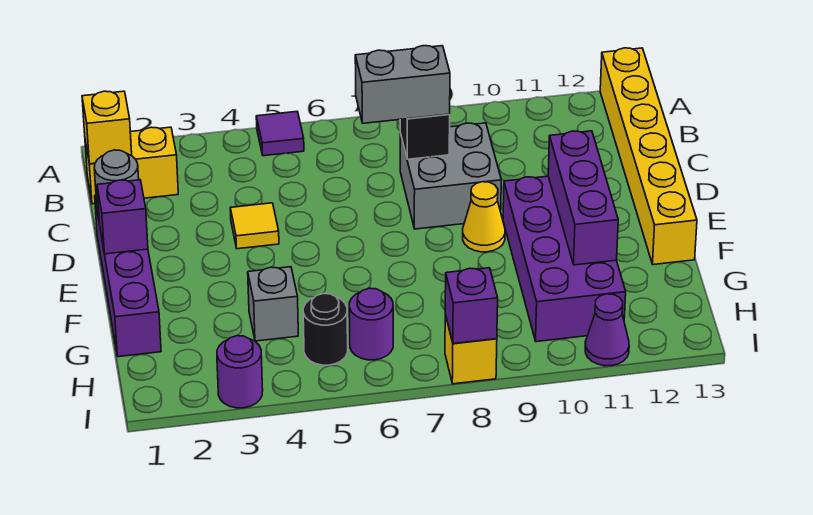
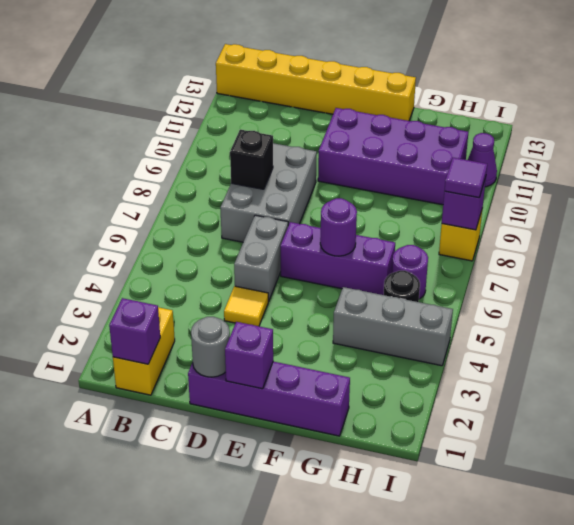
purple 1x1 tile [256,112,304,156] -> purple 1x1 tile moved to [445,158,487,198]
yellow 1x1 brick [82,91,132,164] -> purple 1x1 brick [109,298,160,364]
grey 1x2 brick [355,46,450,123] -> grey 1x2 brick moved to [234,215,288,302]
grey 2x2 brick [400,123,501,229] -> grey 2x3 brick [220,143,317,242]
yellow 1x1 cone [463,182,505,252] -> none
purple 1x3 brick [548,131,618,265] -> purple 1x3 brick moved to [280,222,395,295]
grey 1x1 brick [248,267,298,341] -> grey 1x3 brick [333,287,453,366]
purple 1x1 round brick [217,336,263,408] -> purple 1x1 round brick moved to [320,198,357,256]

